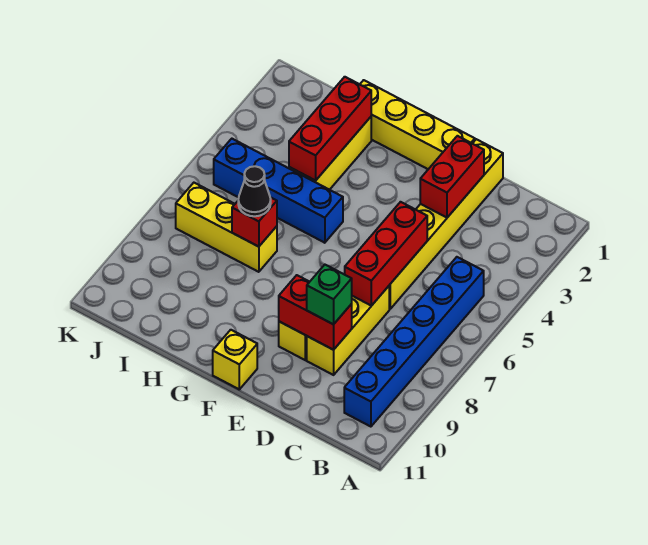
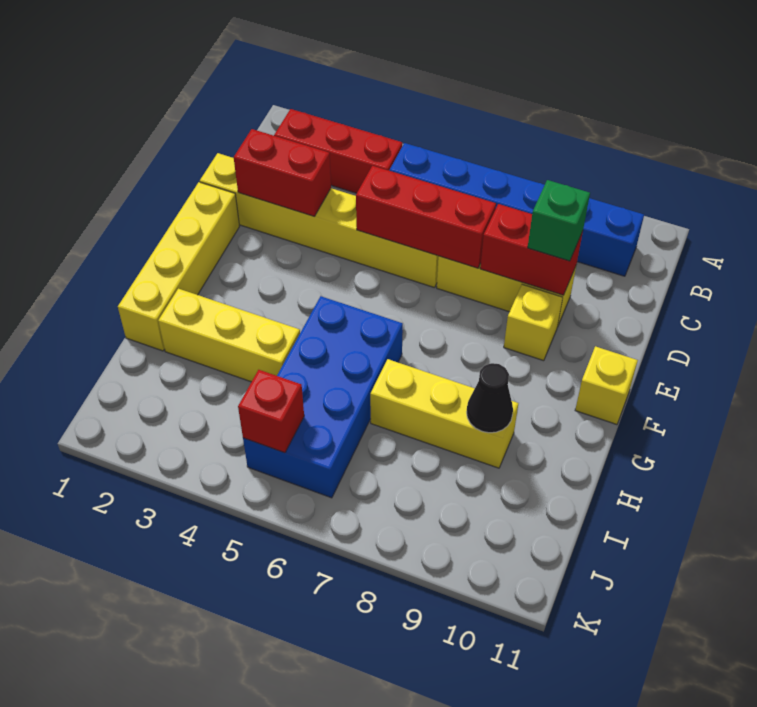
red 1x2 brick [279,275,352,350] -> red 1x2 brick turned to [480,204,583,295]
blue 1x4 brick [214,139,343,243] -> blue 2x4 brick [243,296,403,498]
red 1x3 brick [289,77,371,181] -> red 1x3 brick moved to [274,109,402,193]
yellow 1x3 brick [176,183,277,272] -> yellow 1x3 brick turned to [370,359,518,468]
red 1x1 brick [232,197,277,247] -> red 1x1 brick moved to [238,370,304,453]
black 1x1 cone [238,166,271,216] -> black 1x1 cone moved to [467,363,513,433]

